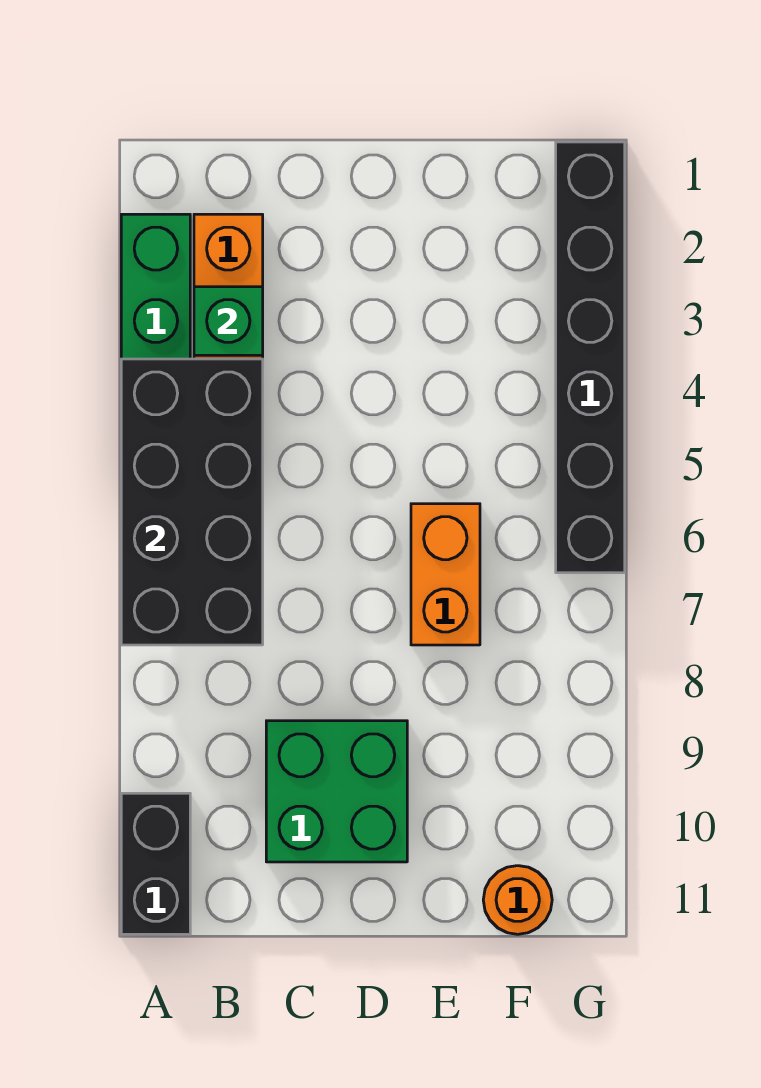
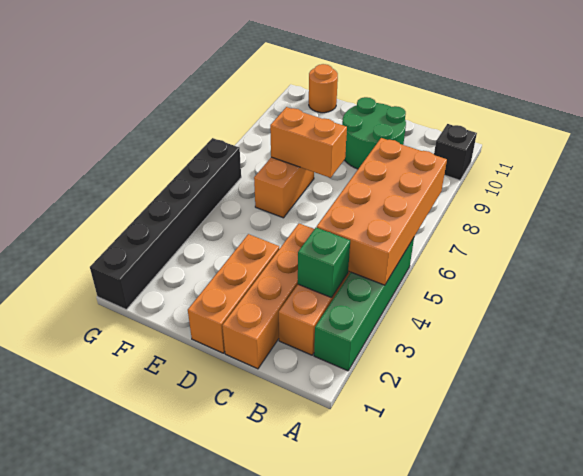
black 2x4 brick [121,359,263,645] -> orange 2x4 brick [317,138,447,285]
black 1x2 brick [121,793,190,934] -> black 1x1 brick [434,124,477,180]
none -> orange 1x4 brick [222,224,314,369]
green 2x2 brick [266,721,407,862] -> green 2x2 round brick [342,97,406,169]
none -> orange 1x3 brick [188,234,279,353]
none -> orange 1x2 brick [270,107,347,178]

